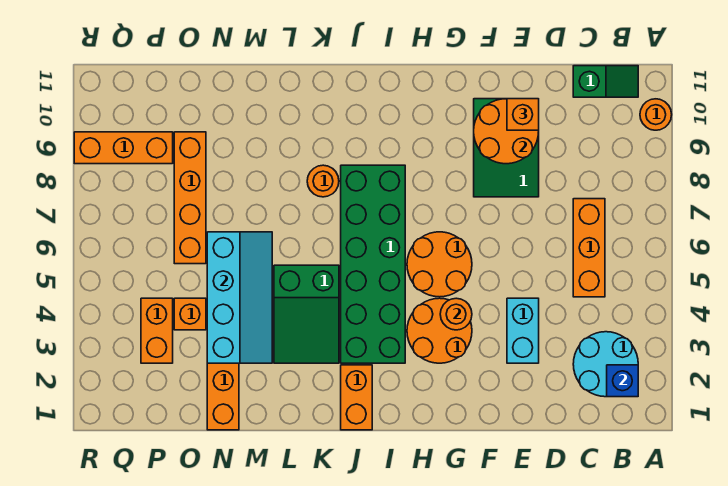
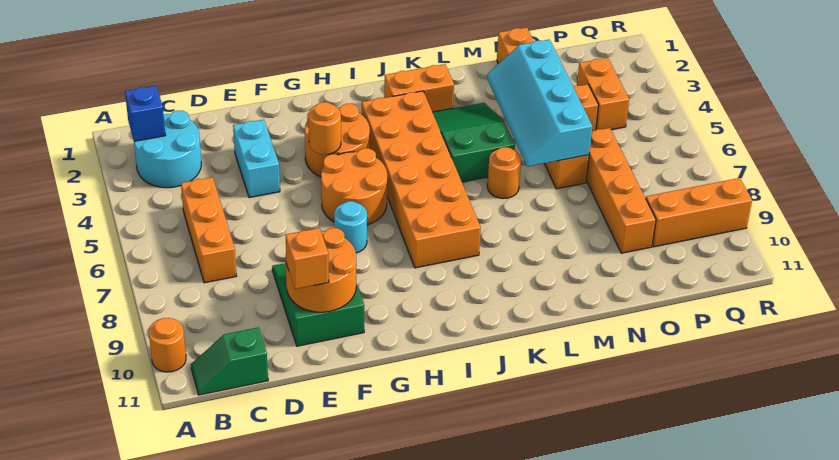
none -> cyan 1x1 round brick [334,201,367,253]
green 2x6 brick [341,165,405,363] -> orange 2x6 brick [362,91,481,268]
orange 1x2 brick [341,365,372,430] -> orange 1x2 brick turned to [384,64,454,112]
orange 1x1 round brick [307,165,339,197] -> orange 1x1 round brick moved to [487,147,521,198]

